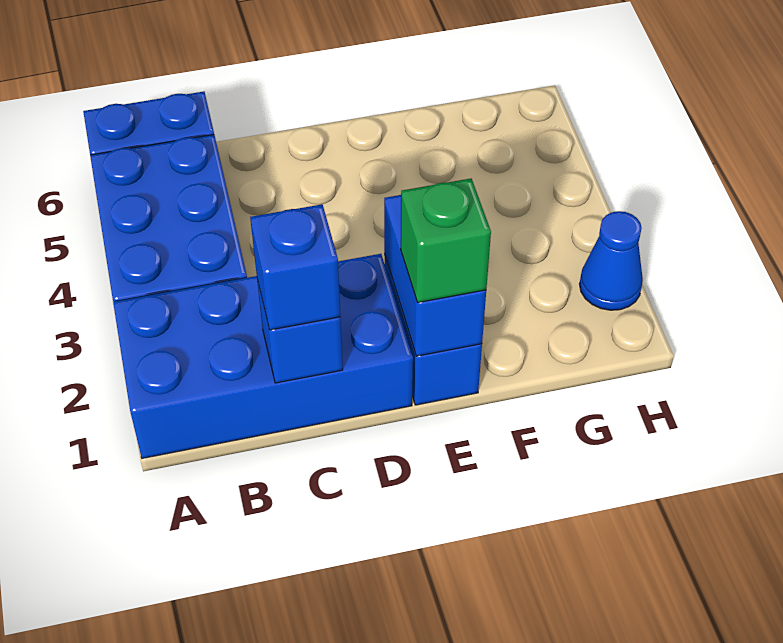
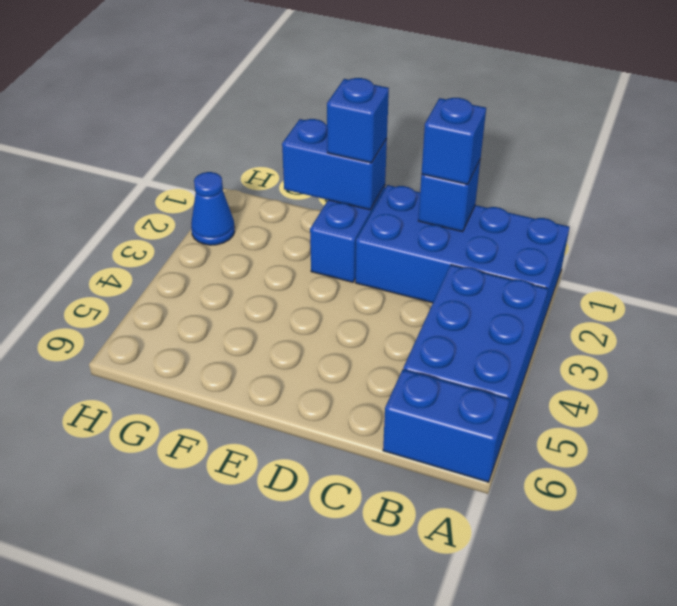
blue 1x2 brick [384,195,486,356] -> blue 1x2 brick turned to [282,119,387,210]
green 1x1 brick [401,178,491,303] -> blue 1x1 brick [327,78,389,163]

